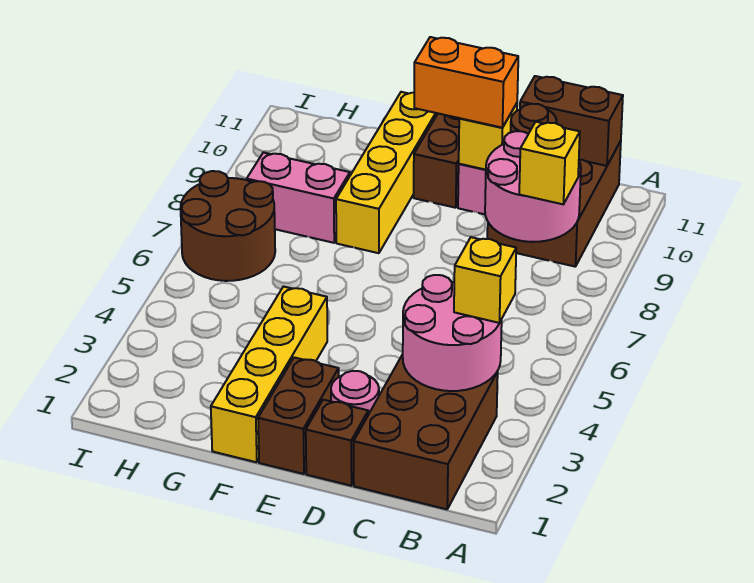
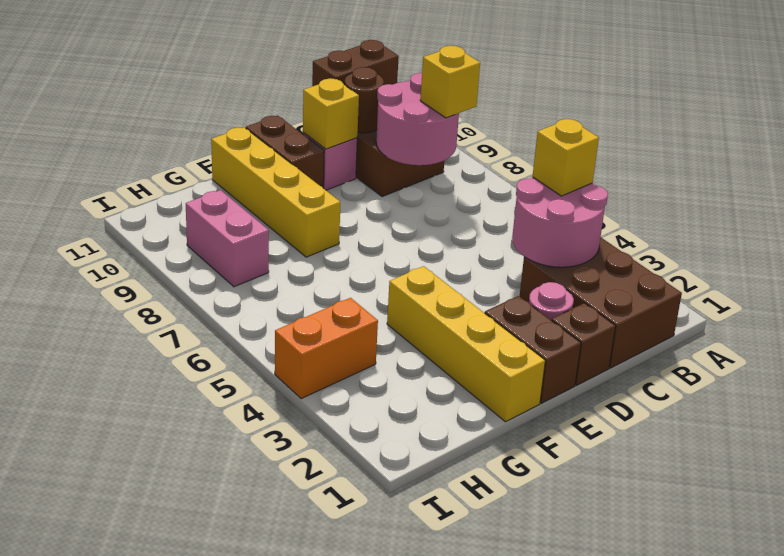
orange 1x2 brick [414,37,518,128] -> orange 1x2 brick moved to [275,298,378,399]
pink 1x2 brick [247,152,350,243] -> pink 1x2 brick turned to [186,190,269,287]
brown 2x2 round brick [181,171,275,281] -> none

